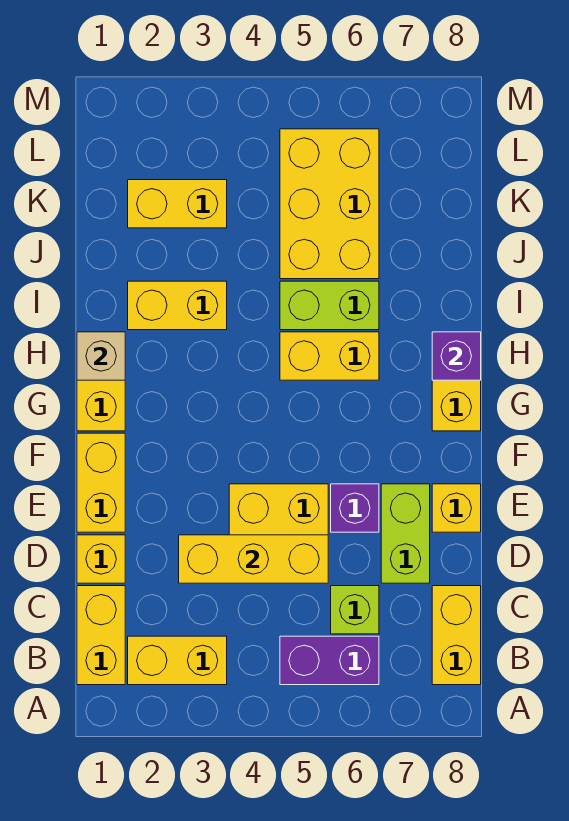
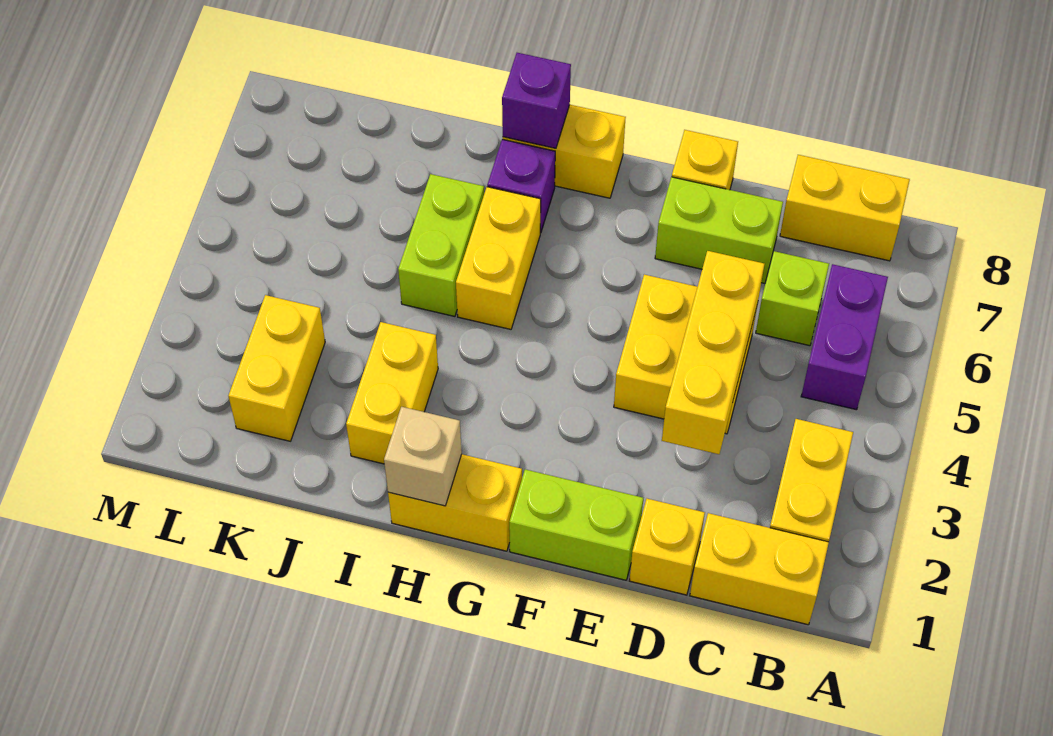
yellow 1x2 brick [77,433,125,532] -> lime 1x2 brick [509,469,643,580]
purple 1x1 brick [331,484,379,532] -> purple 1x1 brick moved to [487,139,555,233]
yellow 2x3 brick [280,129,379,279] -> none

